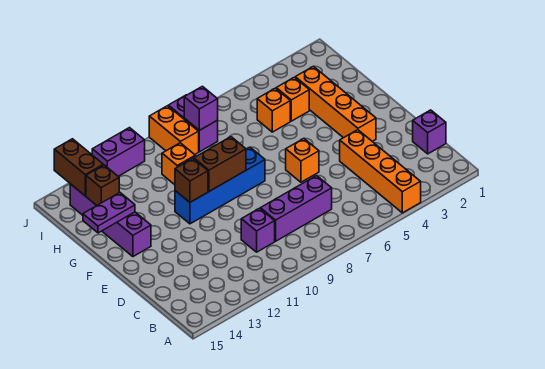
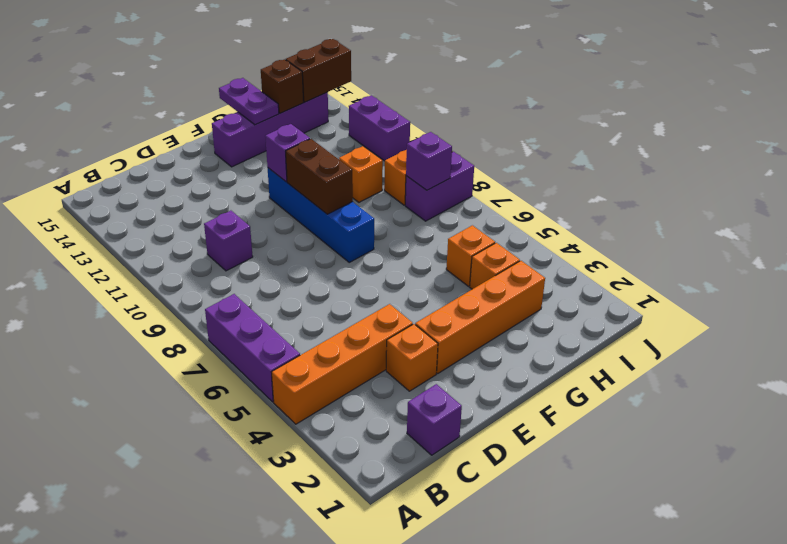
purple 1x3 brick [260,176,332,241] -> purple 1x3 brick moved to [205,294,300,402]
orange 1x1 brick [286,139,319,182] -> orange 1x1 brick moved to [386,324,438,391]
brown 1x1 brick [175,159,208,202] -> purple 1x1 brick [265,124,310,182]

